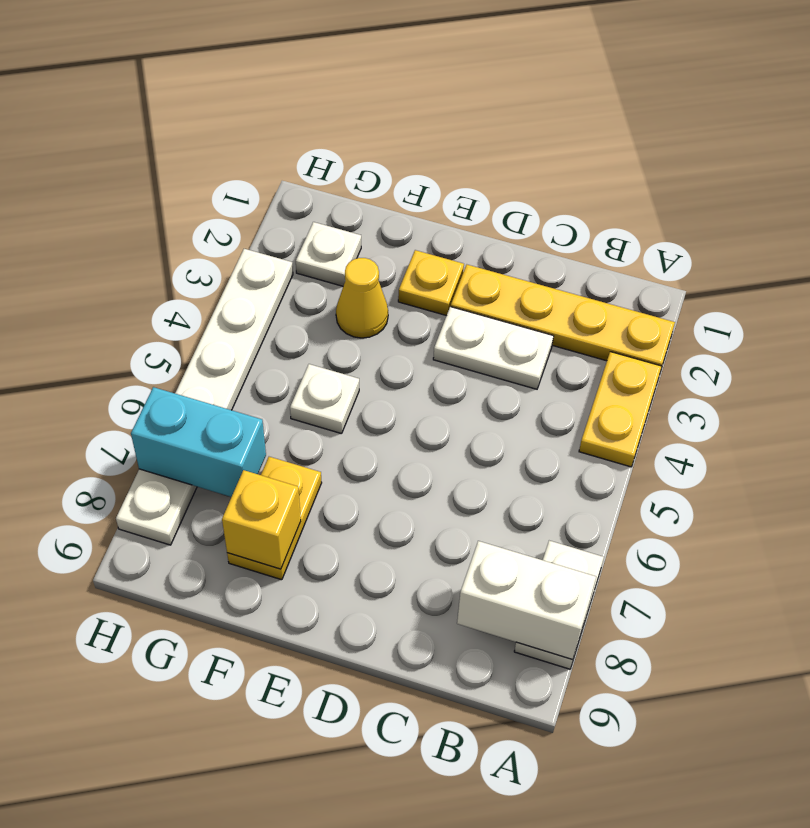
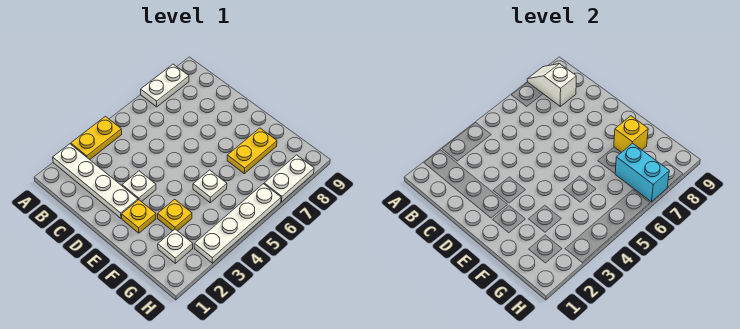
yellow 1x4 plate [451,265,675,368] -> white 1x4 plate [53,144,138,218]
white 1x2 brick [457,541,596,660] -> white 1x2 slope [527,64,576,106]
white 1x2 plate [433,307,553,389] -> white 1x1 plate [122,171,156,202]
yellow 1x1 cone [336,258,388,338] -> yellow 1x1 plate [158,199,192,231]

